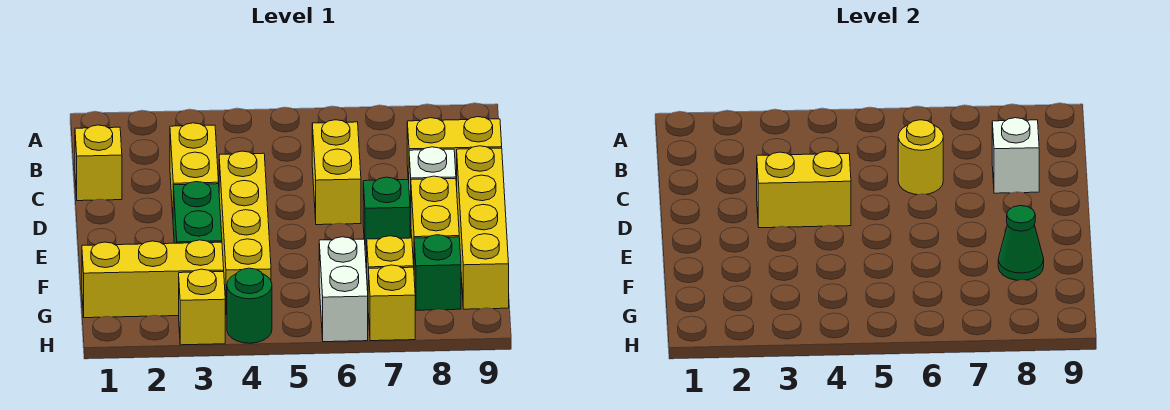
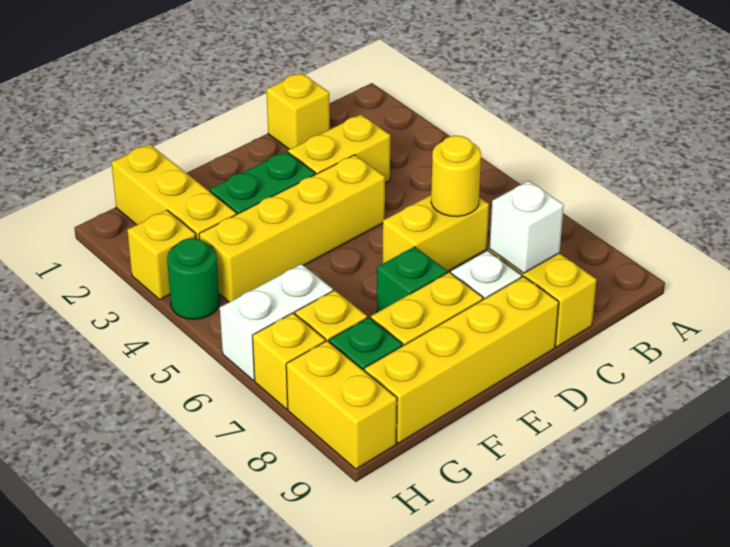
yellow 1x2 brick [757,151,851,228] -> yellow 1x2 brick moved to [286,341,397,469]
green 1x1 cone [998,206,1044,280] -> none

